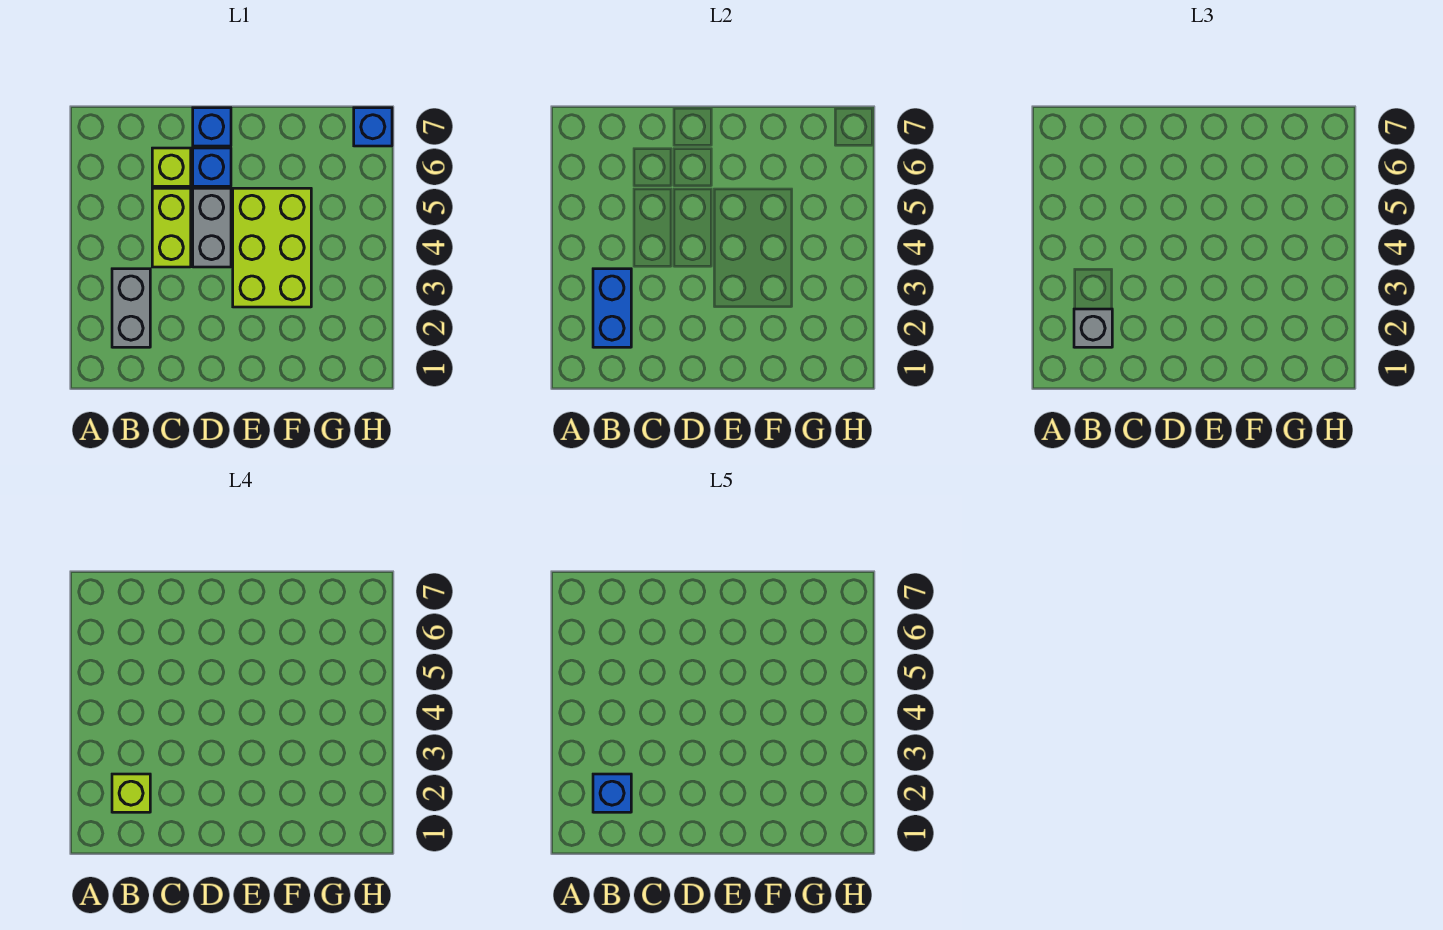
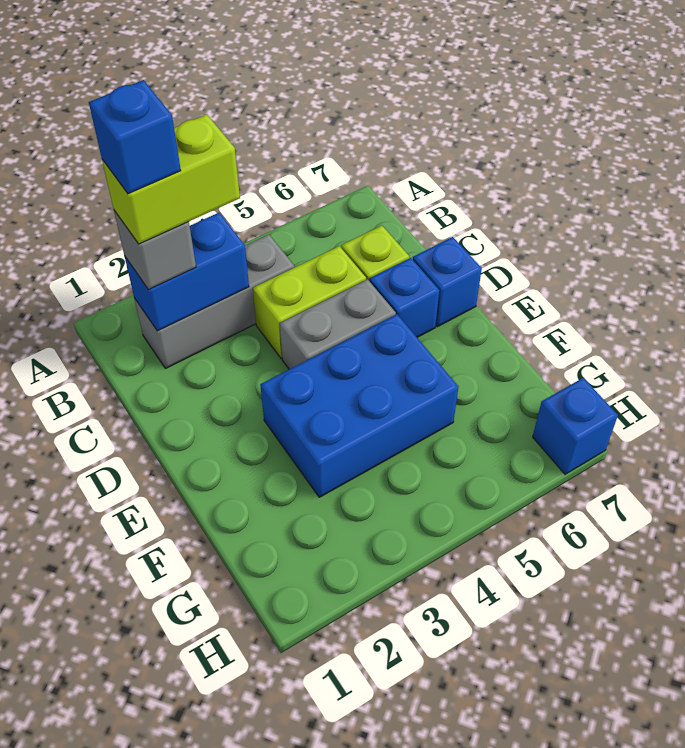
grey 1x2 brick [112,269,150,347] -> grey 1x3 brick [134,235,294,368]
lime 1x1 brick [112,774,150,812] -> lime 1x2 brick [102,114,240,244]
lime 2x3 brick [233,188,311,307] -> blue 2x3 brick [260,314,458,497]

